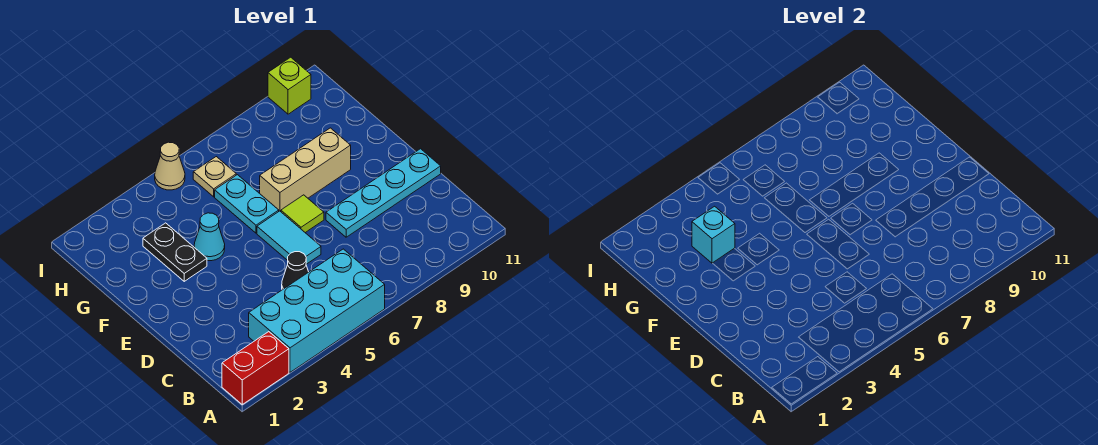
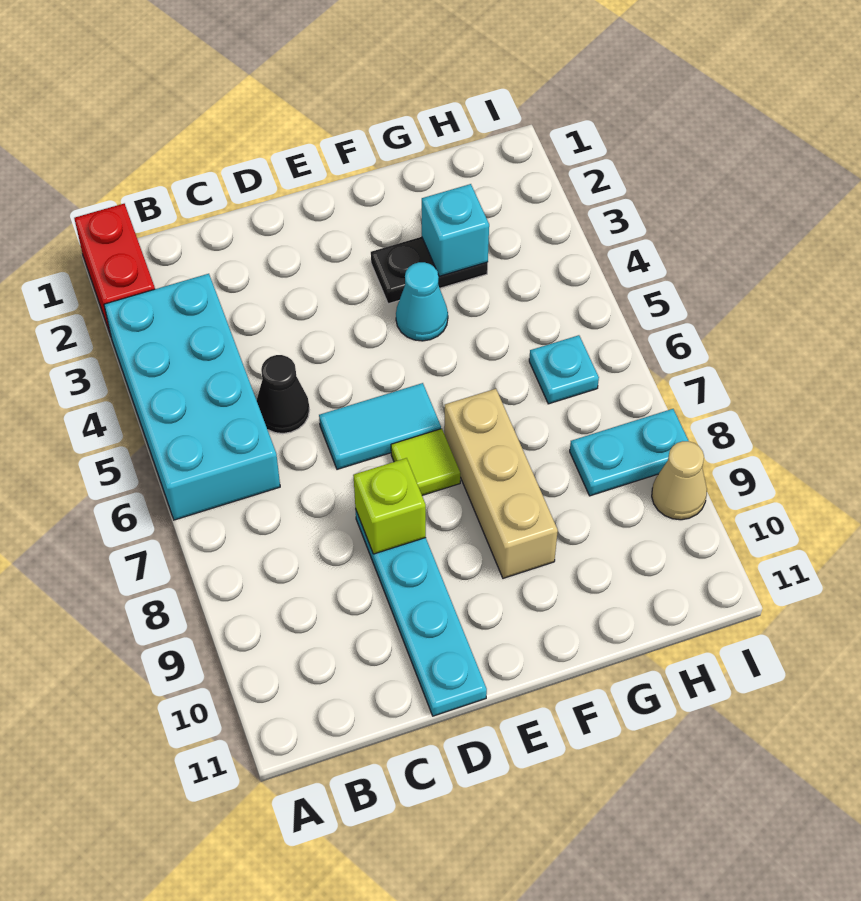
cyan 1x2 plate [215,175,279,233] -> cyan 1x2 plate moved to [570,409,689,496]
tan 1x1 plate [193,157,236,197] -> cyan 1x1 plate [529,335,599,404]
tan 1x1 cone [155,142,185,190] -> tan 1x1 cone moved to [652,441,707,520]
lime 1x1 brick [268,57,311,114] -> lime 1x1 brick moved to [353,458,426,554]

